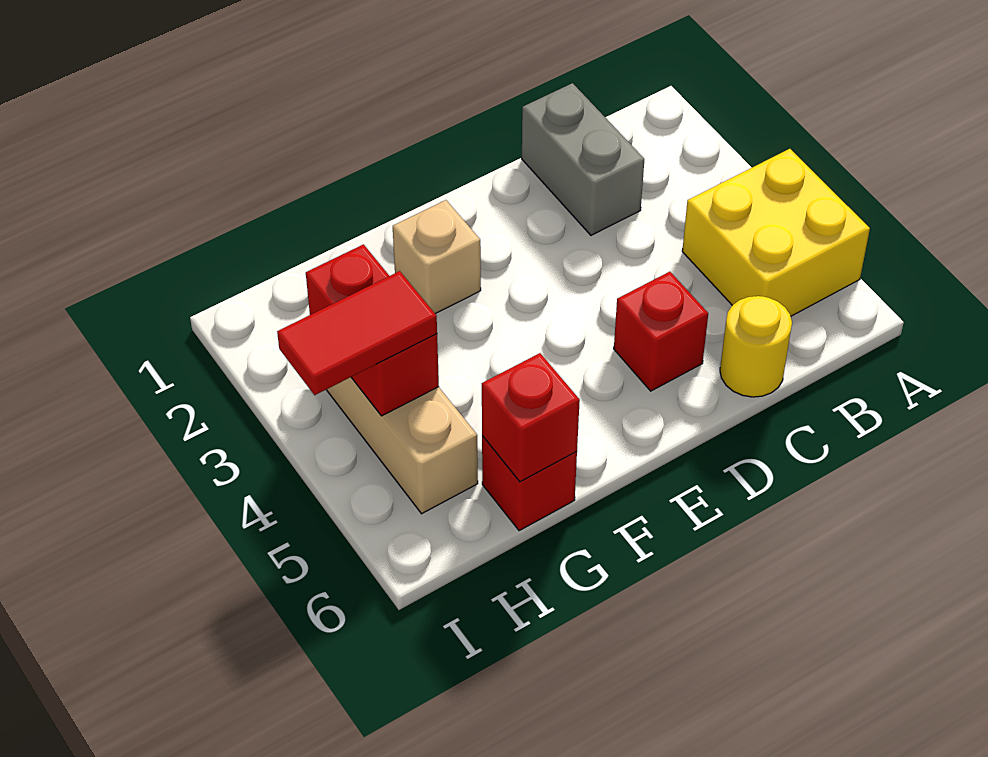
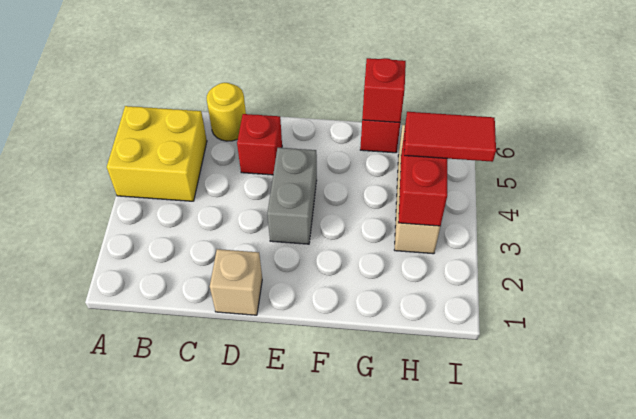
grey 1x2 brick [522,83,644,235] -> grey 1x2 brick moved to [267,148,317,244]
tan 1x1 brick [393,200,481,314] -> tan 1x1 brick moved to [210,249,262,315]

